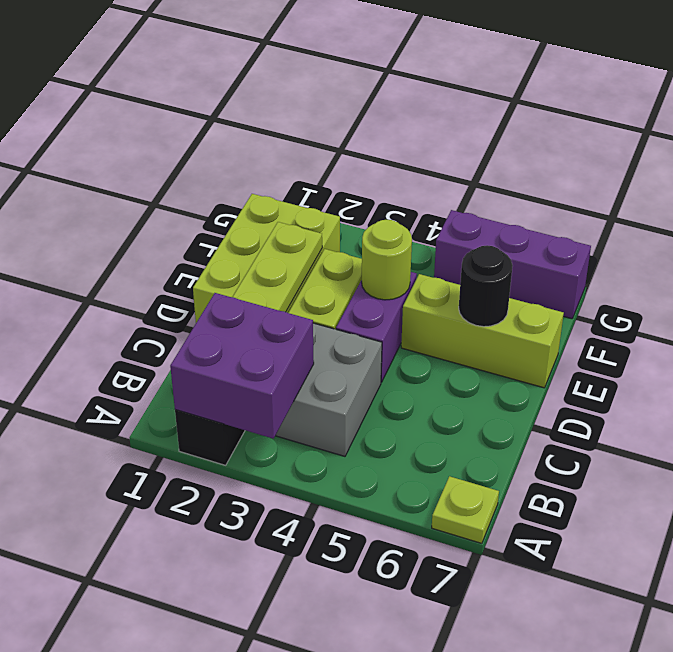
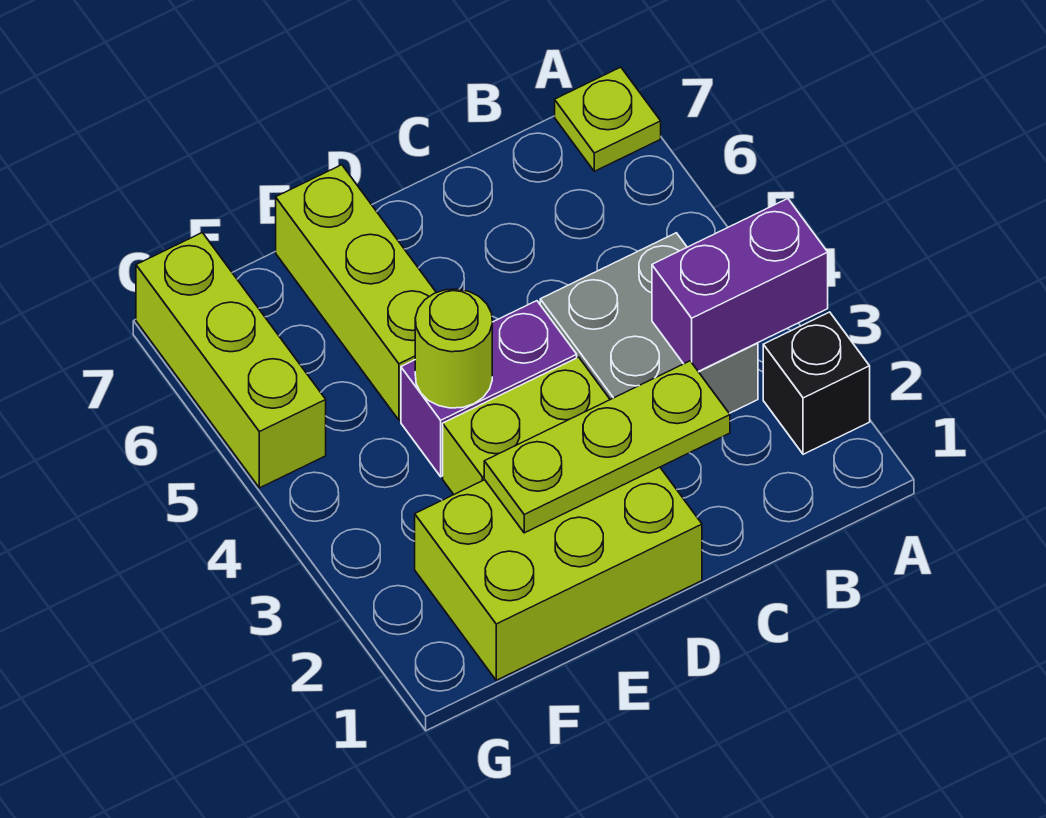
purple 2x2 brick [170,293,314,439] -> purple 1x2 brick [652,199,828,371]
black 1x1 round brick [459,245,513,327] -> none
purple 1x3 brick [434,210,591,319] -> lime 1x3 brick [136,233,326,488]

